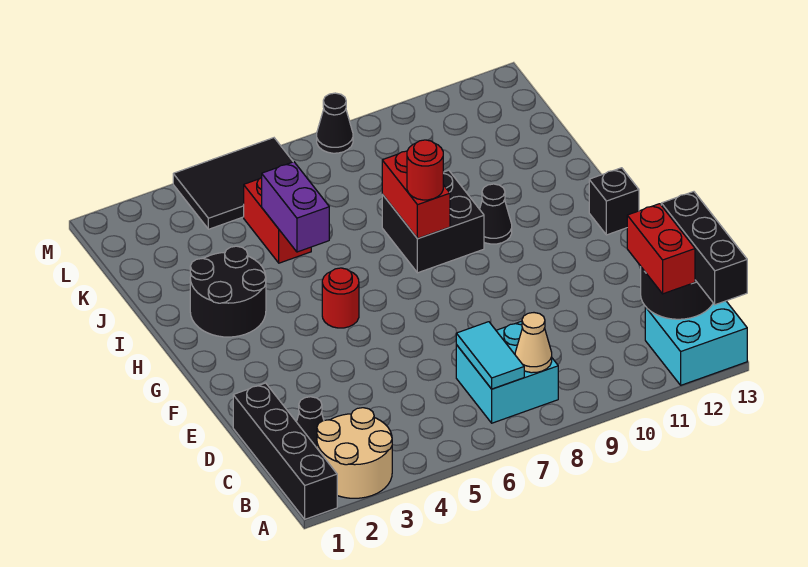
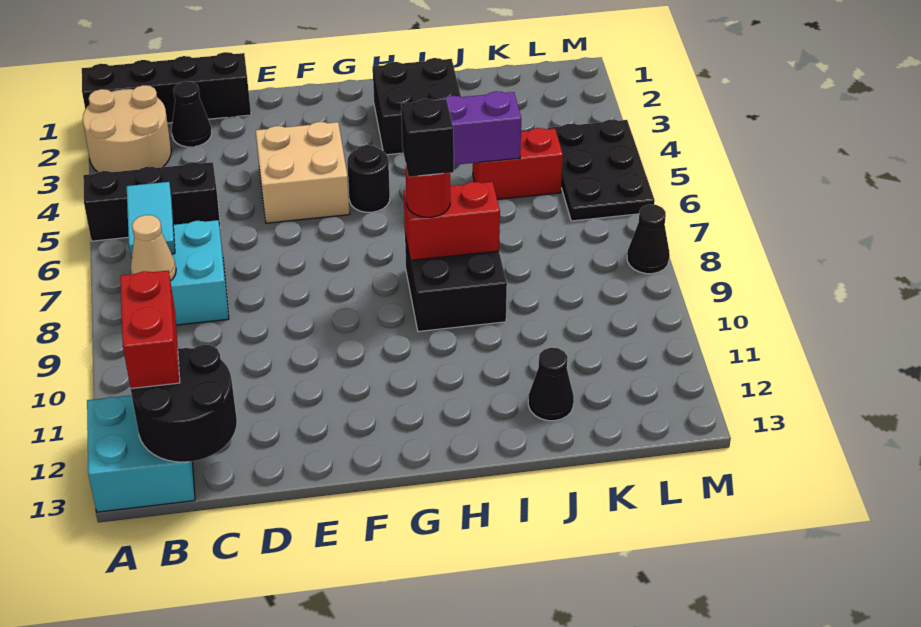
black 1x3 brick [661,192,747,305] -> black 1x3 brick moved to [83,162,220,241]
cyan 1x2 tile [456,322,524,389] -> cyan 1x2 tile turned to [127,182,175,258]
red 1x2 brick [627,204,695,294] -> red 1x2 brick turned to [120,270,180,388]
none -> tan 2x2 brick [256,122,350,223]
red 1x1 round brick [322,268,359,328] -> black 1x1 round brick [347,145,390,212]
black 1x1 brick [589,168,639,235] -> black 1x1 brick moved to [401,99,454,177]
black 2x2 round brick [190,246,266,337] -> black 2x2 brick [373,58,461,155]
black 1x1 cone [480,184,512,244] -> black 1x1 cone moved to [528,348,574,421]
black 2x3 tile [173,138,293,229] -> black 2x3 plate [548,119,655,221]

